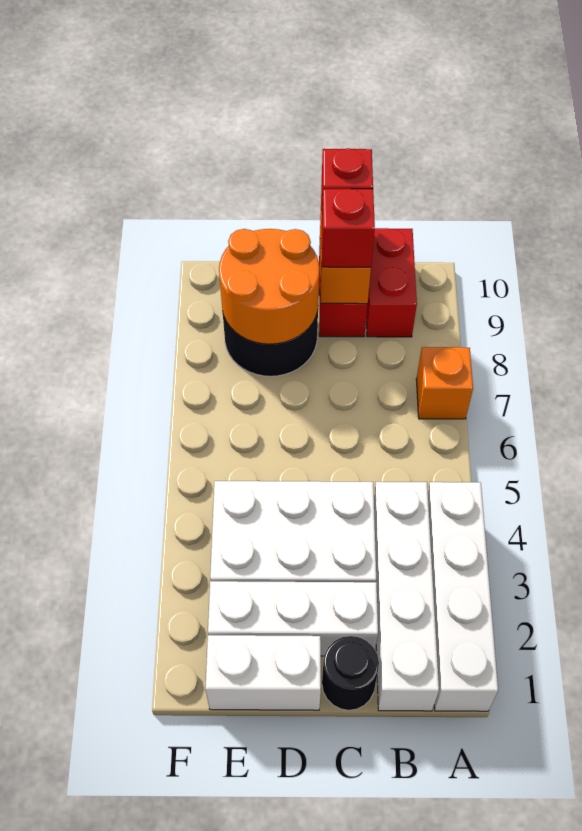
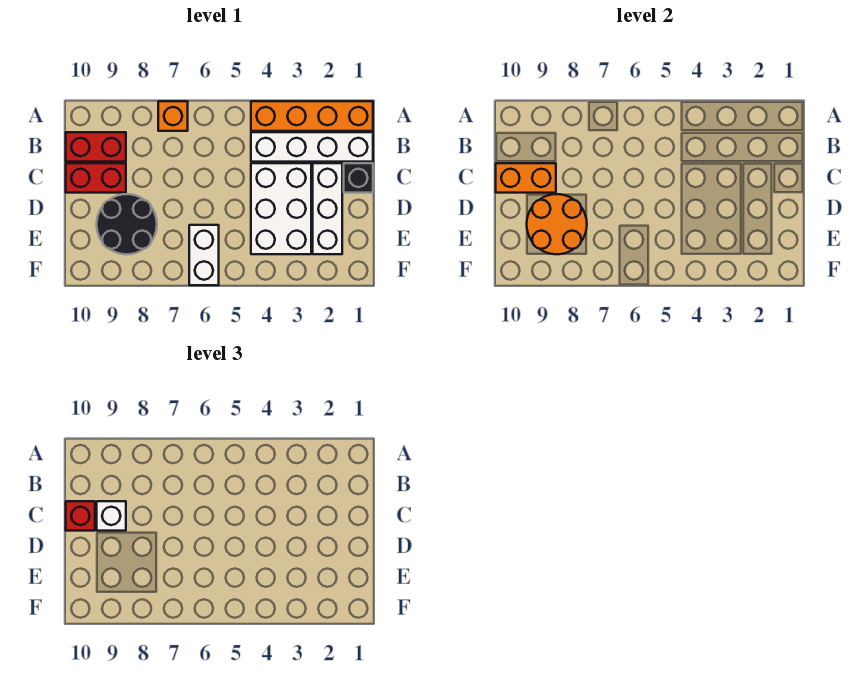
white 1x4 brick [428,482,498,711] -> orange 1x4 brick [251,101,373,131]
black 1x1 round brick [322,636,379,710] -> black 1x1 brick [344,163,373,193]
red 1x1 brick [322,188,375,267] -> white 1x1 brick [97,501,126,531]
white 1x2 brick [205,635,321,710] -> white 1x2 brick moved to [189,225,219,285]

